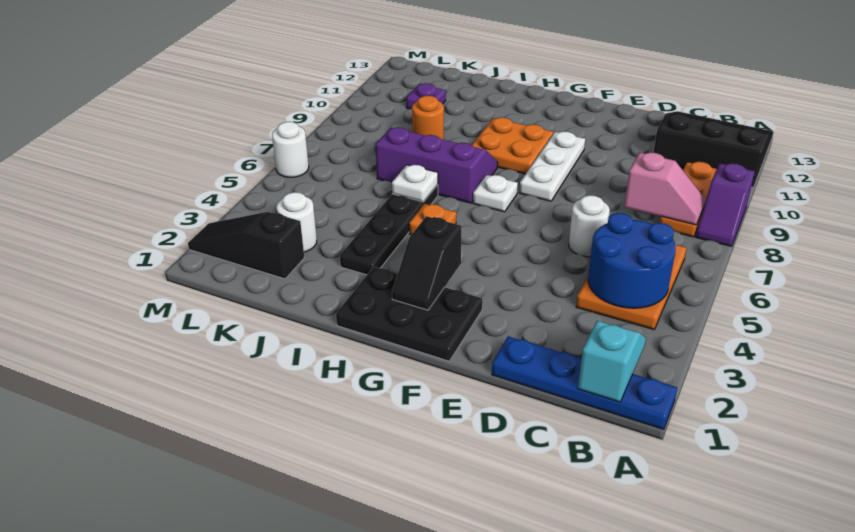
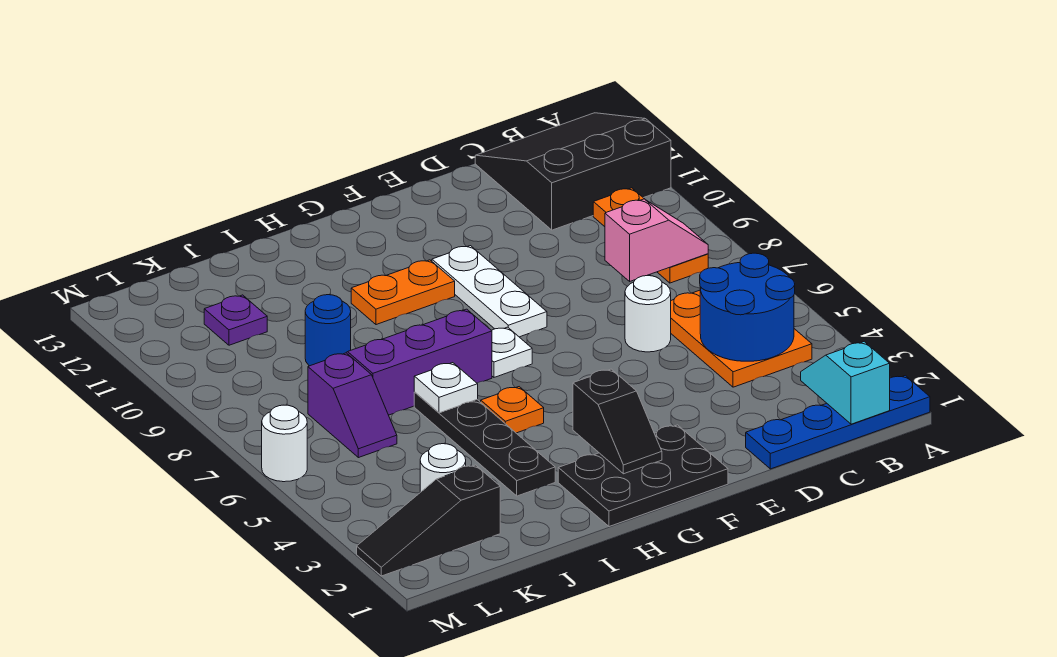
purple 1x2 slope [696,163,755,246] -> purple 1x2 slope moved to [308,353,397,458]
orange 2x2 plate [472,117,553,174] -> orange 1x2 plate [351,260,455,325]
orange 1x1 round brick [412,96,444,140] -> blue 1x1 round brick [305,295,351,366]

